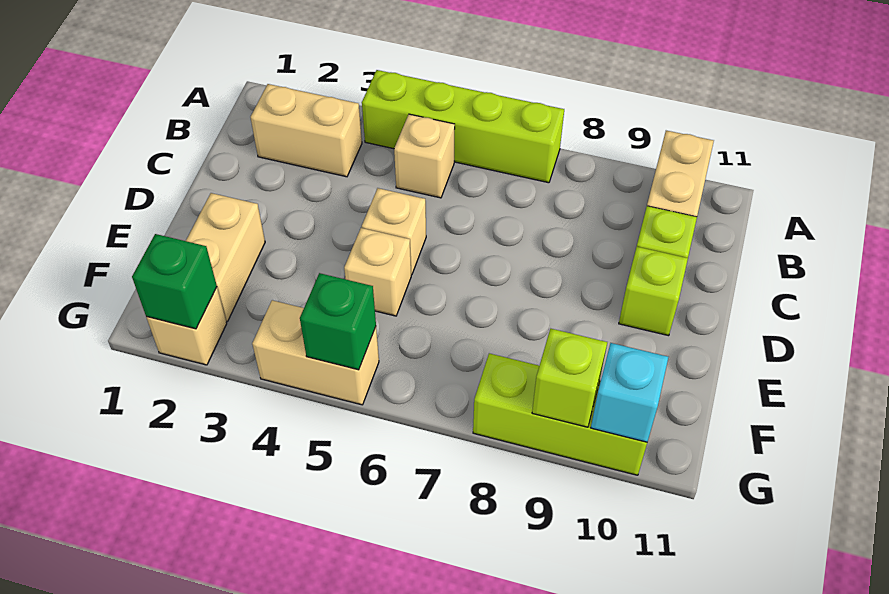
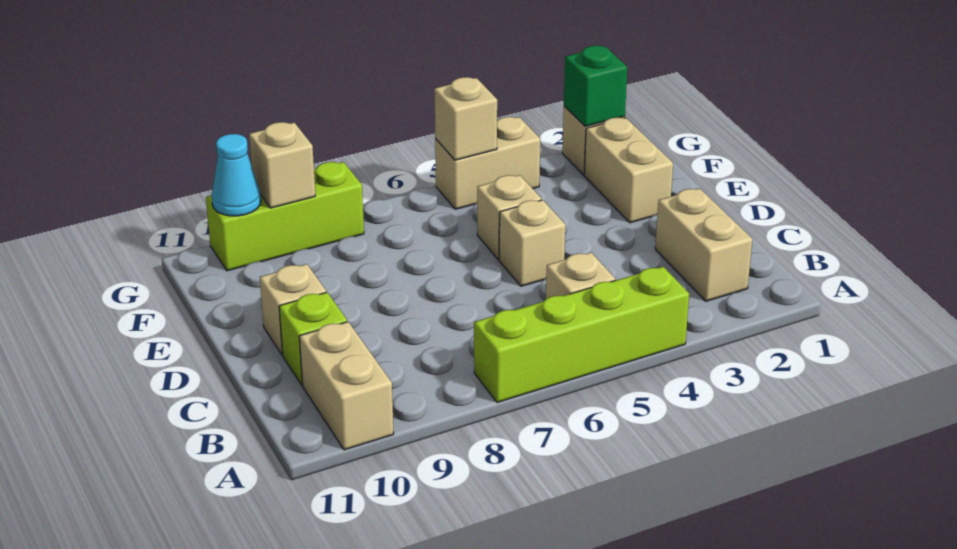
tan 1x2 brick [251,84,362,177] -> tan 1x2 brick turned to [655,189,752,301]
lime 1x1 brick [619,247,688,336] -> tan 1x1 brick [260,264,326,355]
green 1x1 brick [300,273,376,370] -> tan 1x1 brick [434,77,497,160]
lime 1x1 brick [532,329,607,427] -> tan 1x1 brick [249,122,315,208]
cyan 1x1 brick [591,343,668,442] -> cyan 1x1 cone [212,134,261,216]

